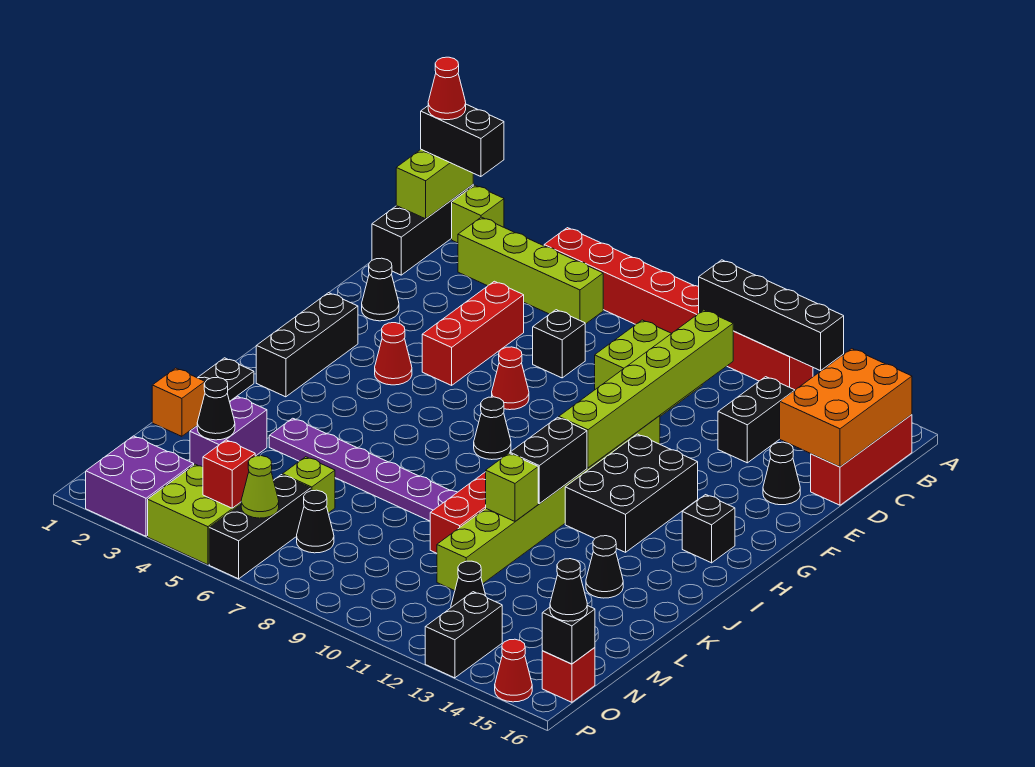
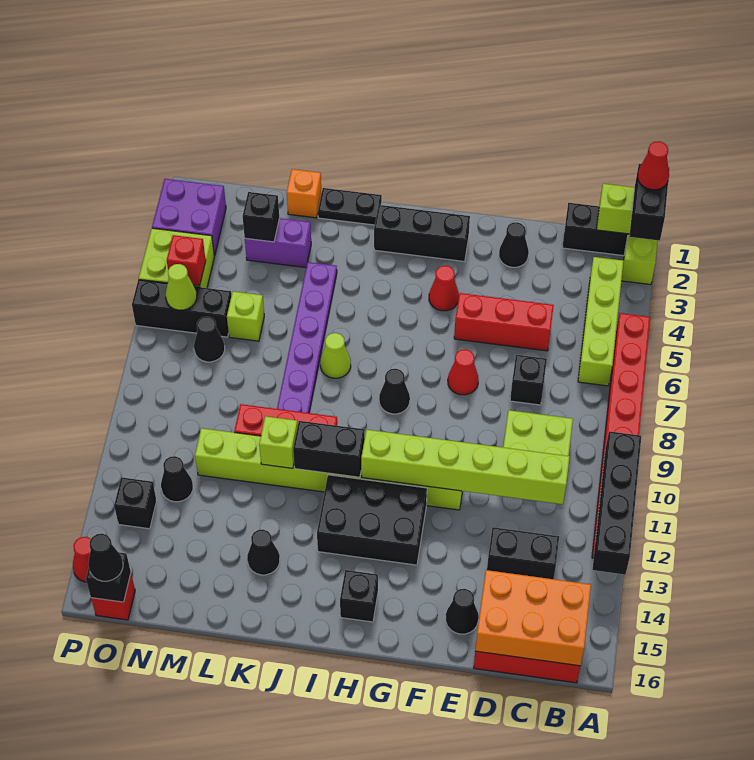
none -> lime 1x1 cone [320,333,351,378]
black 1x1 cone [197,377,235,440] -> black 1x1 brick [243,192,279,242]
black 1x2 brick [425,592,502,678] -> black 1x1 brick [114,477,157,529]

